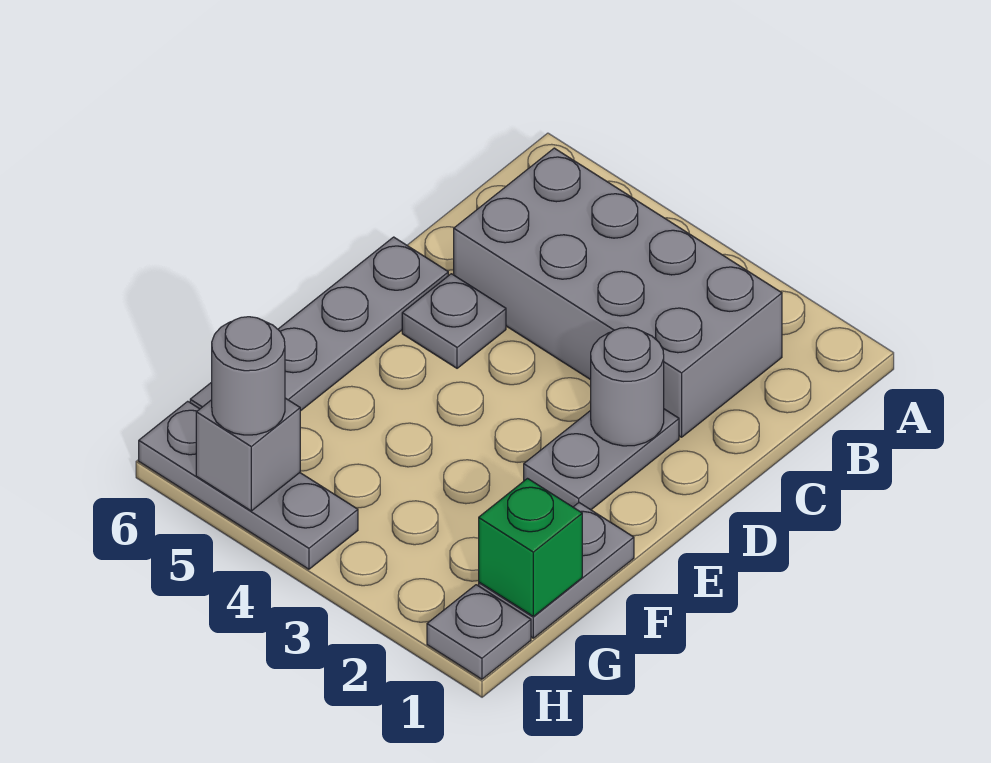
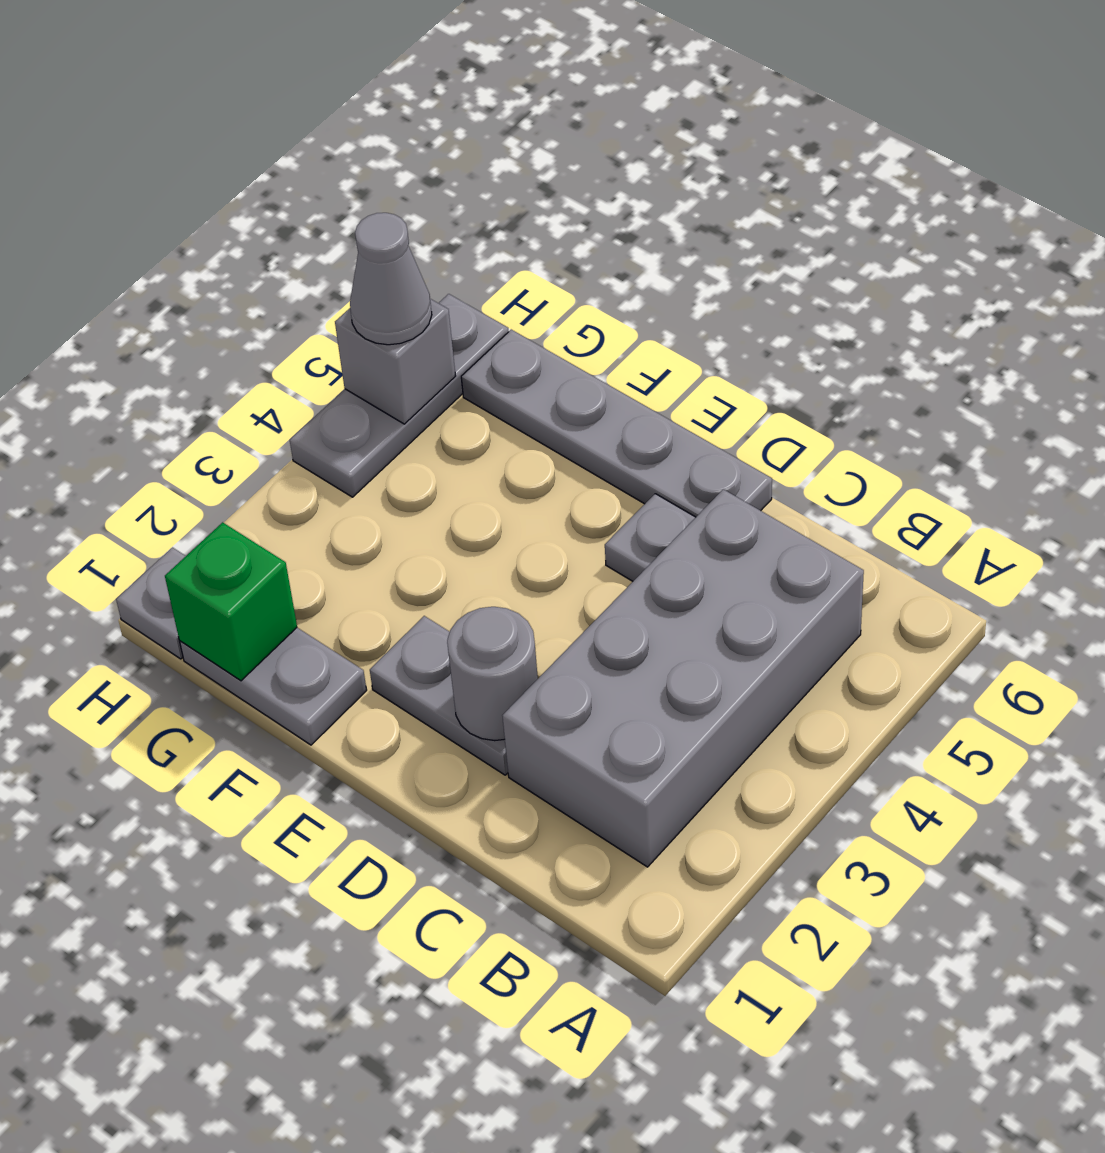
grey 1x1 round brick [212,317,285,435] -> grey 1x1 cone [350,213,432,345]

